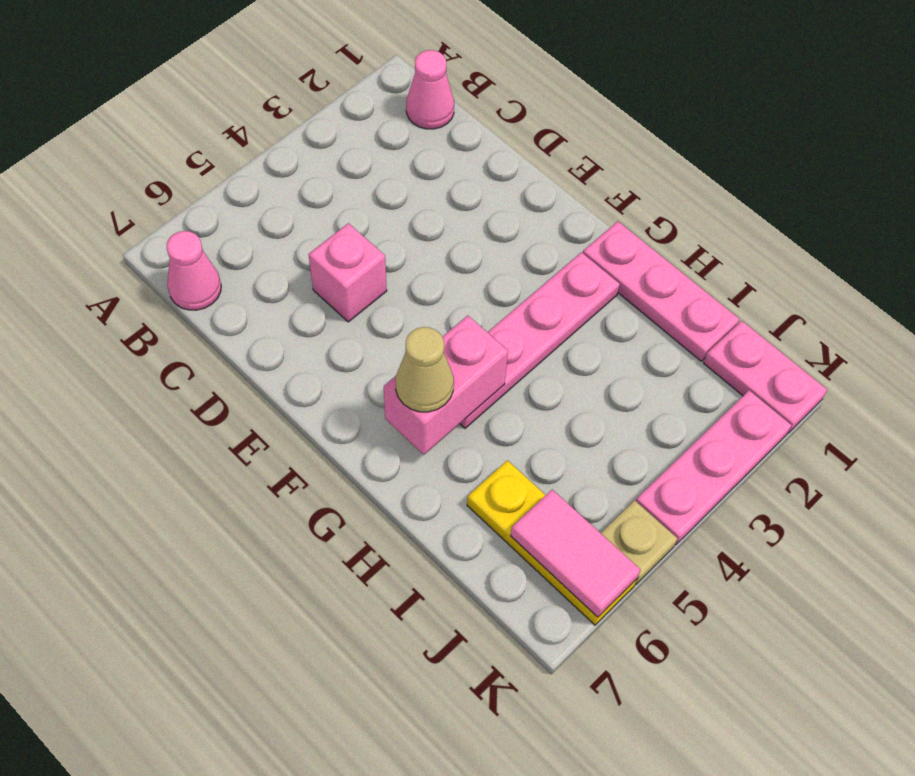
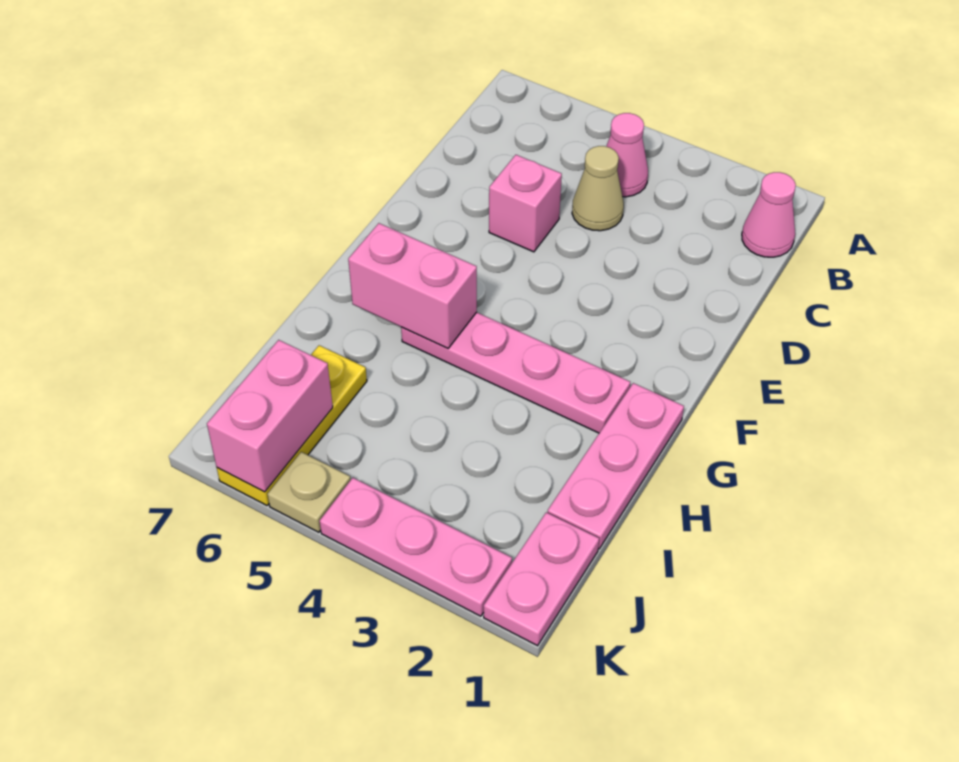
pink 1x1 cone [167,231,221,310] -> pink 1x1 cone moved to [606,113,648,197]
tan 1x1 cone [396,327,454,412] -> tan 1x1 cone moved to [572,146,624,231]
pink 1x2 tile [511,490,641,617] -> pink 1x2 brick [207,340,333,492]

